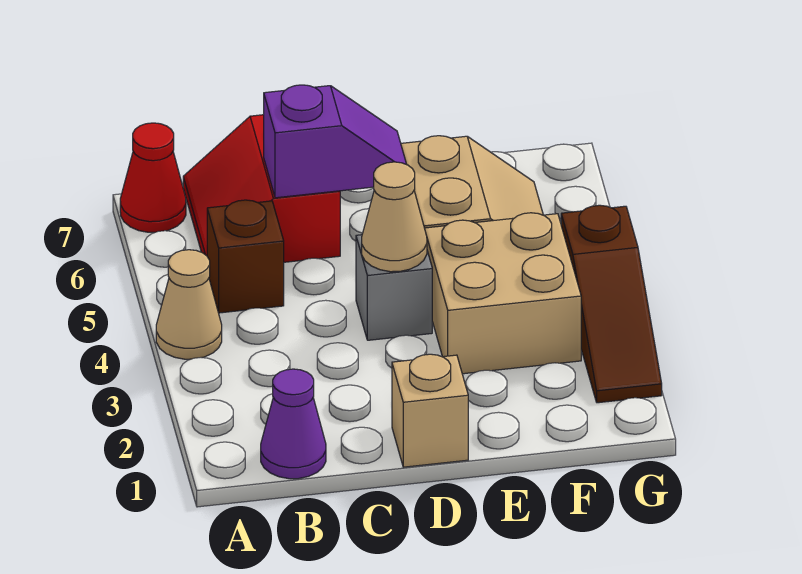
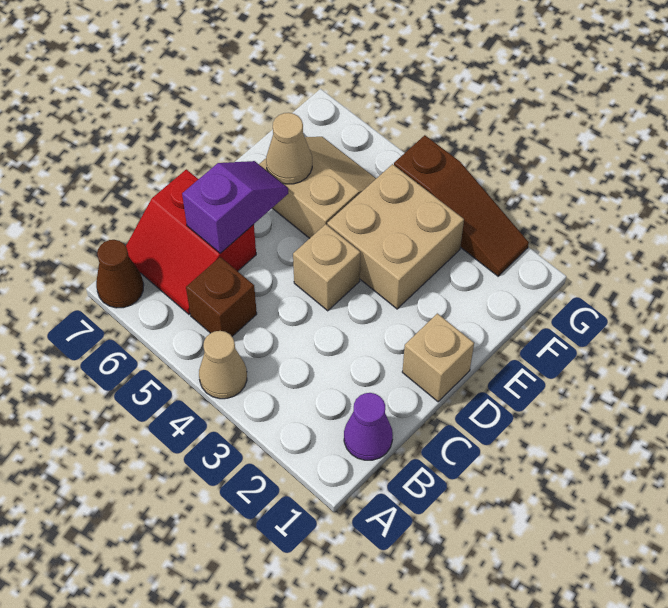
red 1x1 cone [120,123,186,232] -> brown 1x1 cone [96,240,144,308]
grey 1x1 brick [356,235,432,340] -> tan 1x1 brick [293,224,360,311]
tan 1x1 cone [362,162,427,272] -> tan 1x1 cone moved to [266,113,312,184]

